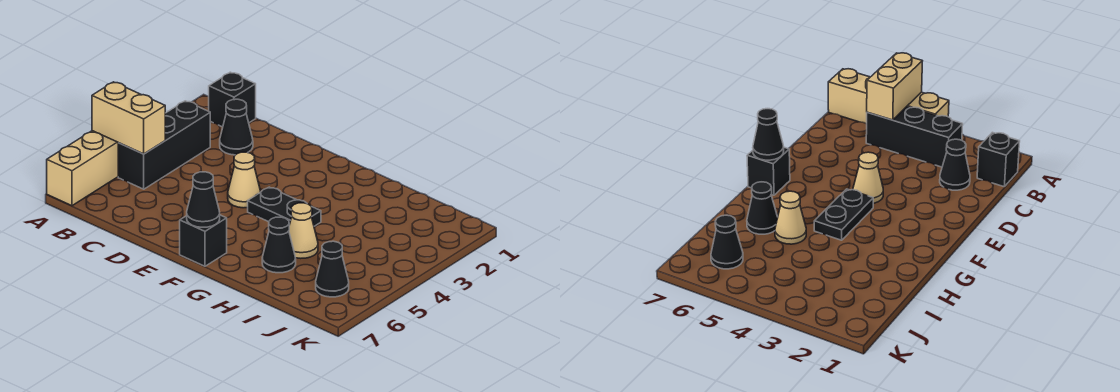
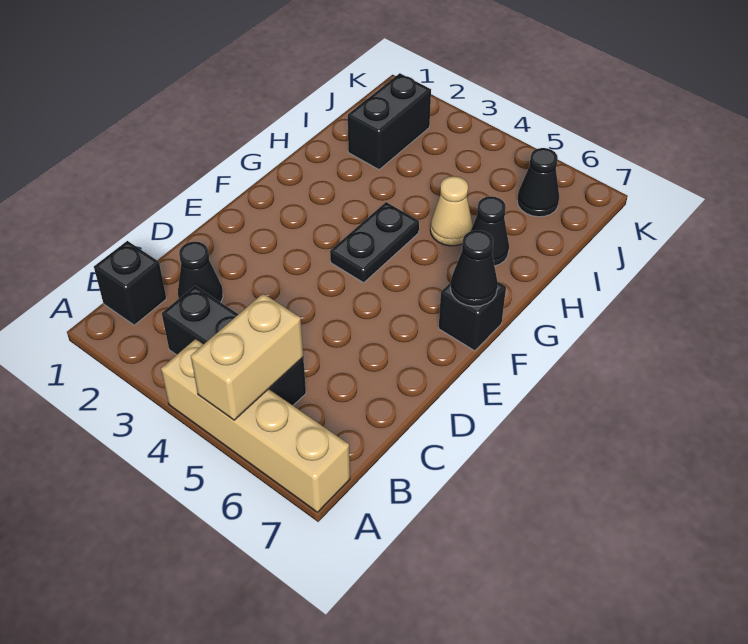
tan 1x1 cone [228,152,261,208] -> none
none -> black 1x2 brick [348,73,431,170]

